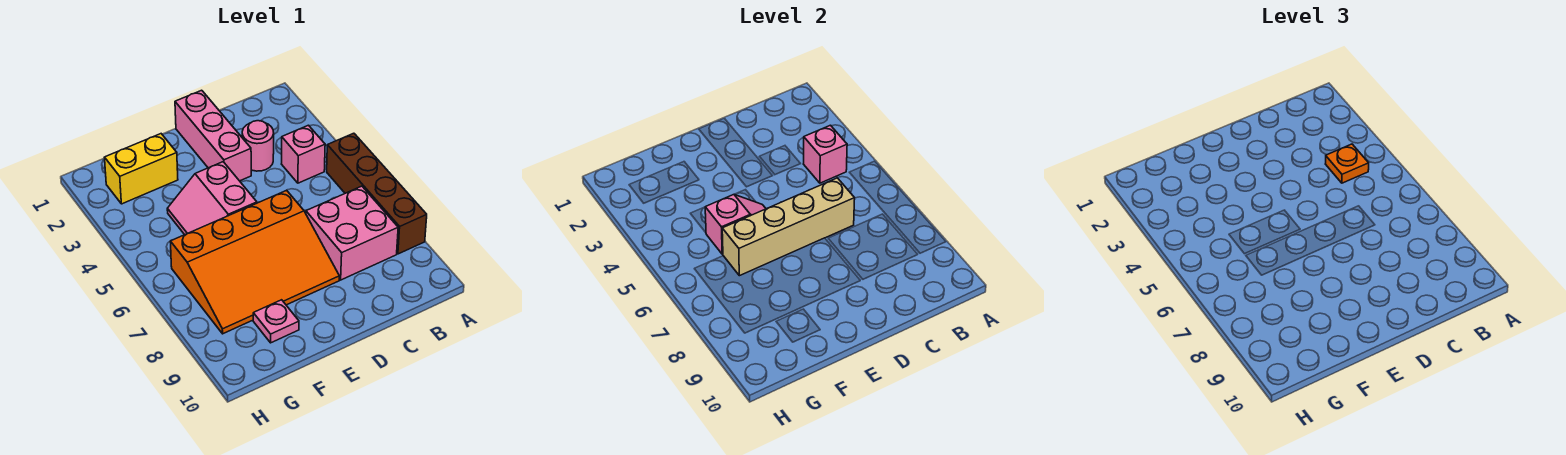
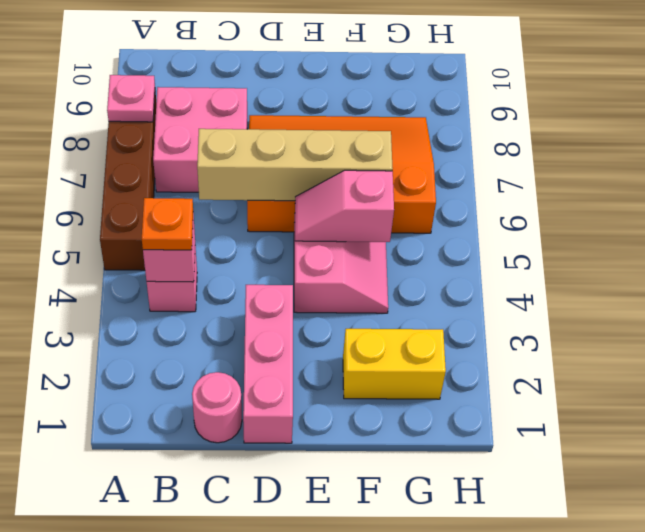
pink 1x1 round brick [242,121,274,171] -> pink 1x1 round brick moved to [192,372,242,443]
pink 1x1 plate [253,300,299,343] -> pink 1x1 plate moved to [107,75,155,122]

